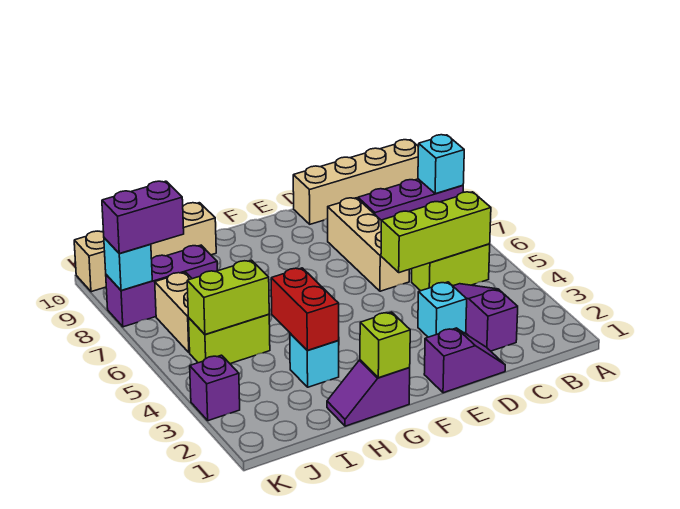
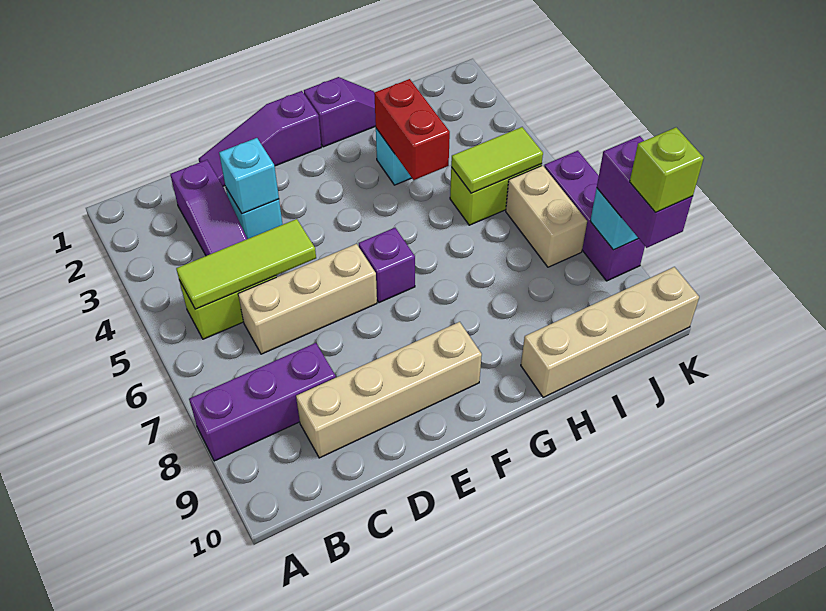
cyan 1x1 brick [418,135,464,194] -> cyan 1x1 brick moved to [219,138,279,214]
tan 1x4 brick [293,140,418,224] -> tan 1x4 brick moved to [296,322,482,458]
lime 1x3 brick [381,192,491,273] -> lime 1x3 tile [176,219,316,309]
purple 1x2 slope [424,328,505,393] -> purple 1x3 slope [199,91,321,186]
tan 1x3 brick [328,198,409,291] -> tan 1x3 brick turned to [238,244,377,354]
lime 1x1 brick [360,312,410,378] -> lime 1x1 brick moved to [630,127,704,213]
lime 1x2 brick [187,260,269,334] -> lime 1x2 tile [451,127,543,193]
purple 1x3 brick [106,245,217,327] -> purple 1x3 brick turned to [544,151,645,281]
purple 1x2 brick [102,181,184,253] -> purple 1x2 brick turned to [597,136,693,248]
purple 1x1 brick [190,355,240,421] -> purple 1x1 brick moved to [359,228,415,303]

